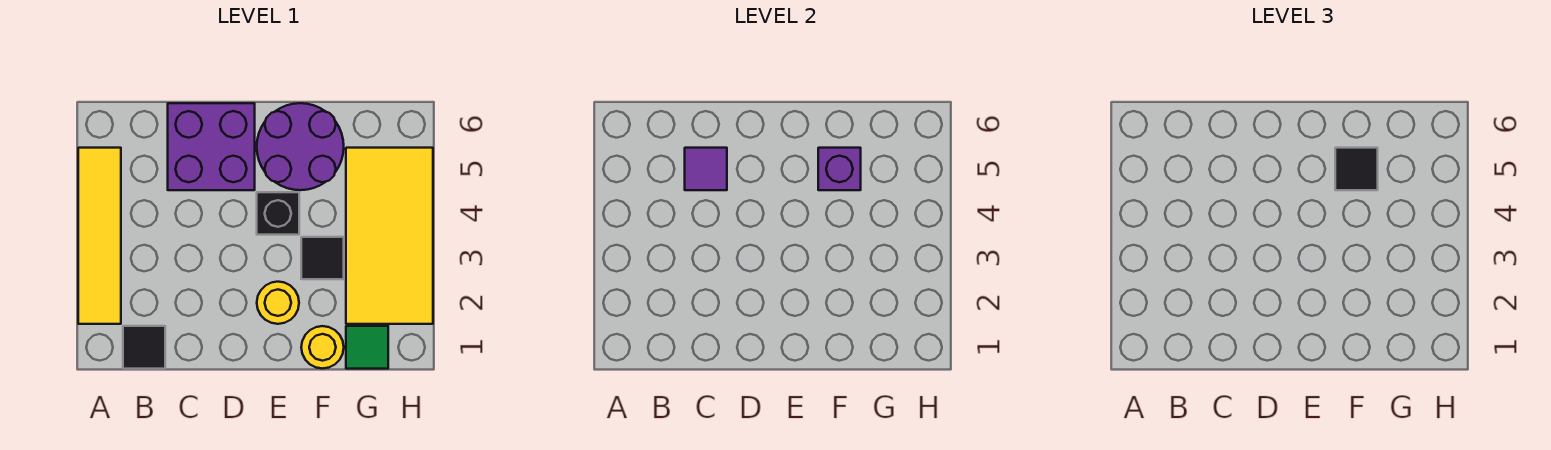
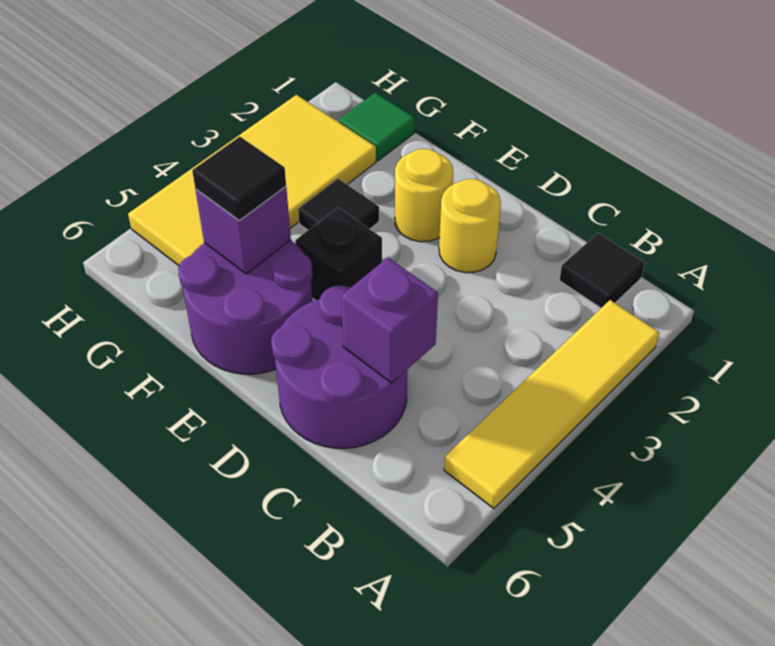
purple 2x2 brick [168,103,255,190] -> purple 2x2 round brick [271,285,408,448]
purple 1x1 tile [685,148,727,190] -> purple 1x1 brick [341,258,438,383]
yellow 1x1 round brick [301,326,344,369] -> yellow 1x1 round brick moved to [439,179,501,273]

